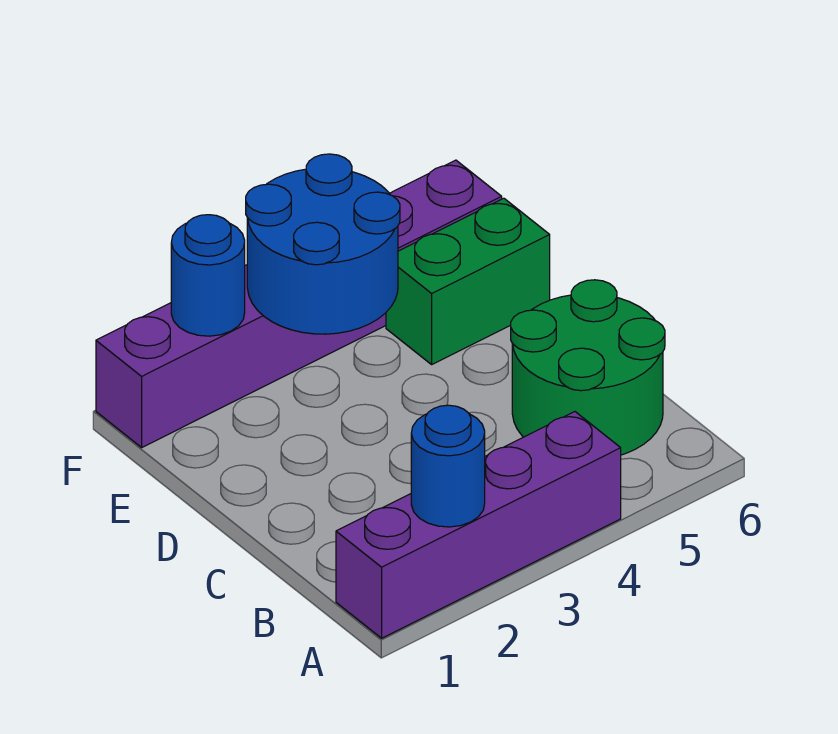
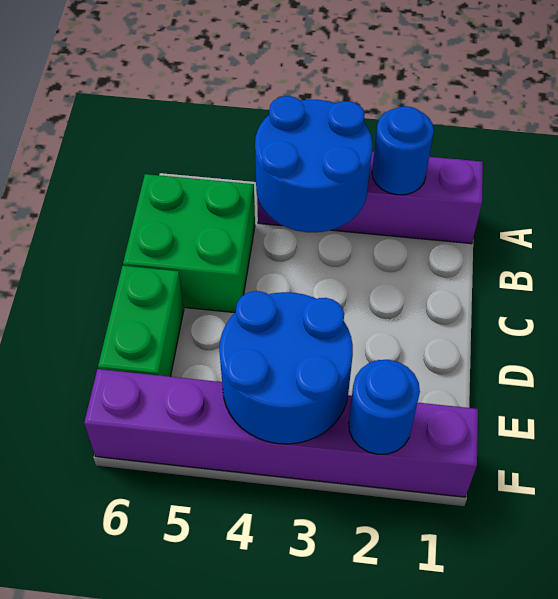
none -> blue 2x2 round brick [255,96,372,232]
green 2x2 round brick [511,280,665,455] -> green 2x2 brick [123,174,255,313]
green 1x2 brick [386,198,550,364] -> green 1x2 brick turned to [98,266,184,377]

